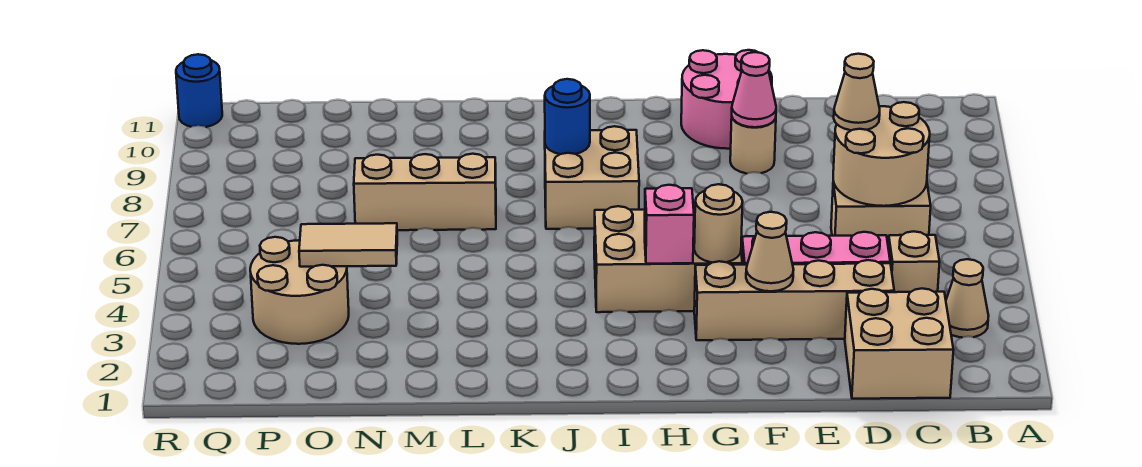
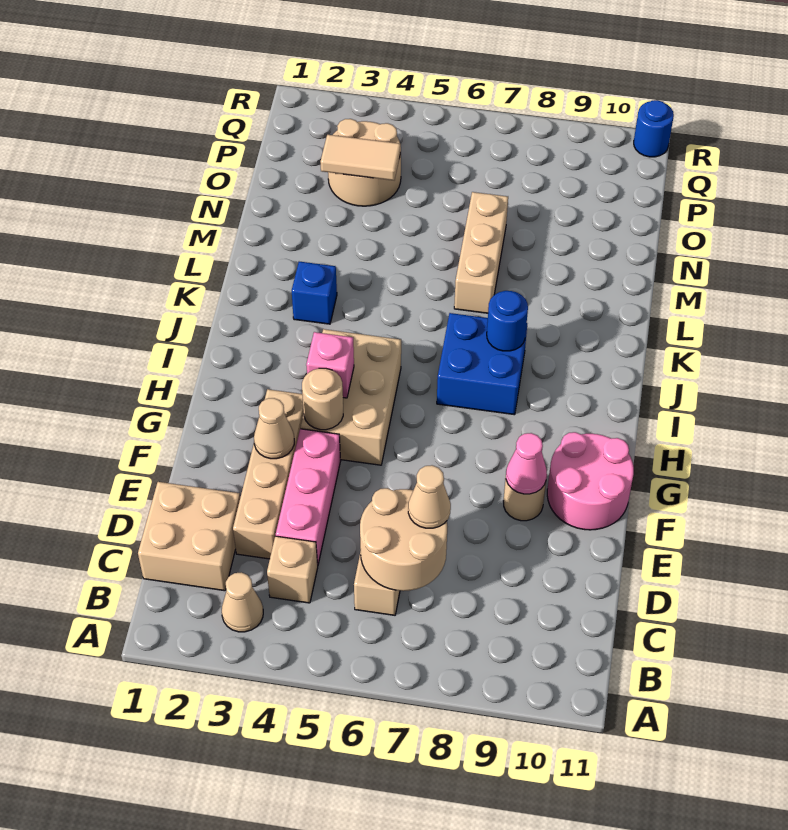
tan 2x2 brick [545,126,639,229] -> blue 2x2 brick [437,313,527,415]
none -> blue 1x1 brick [292,262,337,324]
tan 1x2 tile [299,223,397,267] -> tan 1x2 tile turned to [320,135,400,180]

